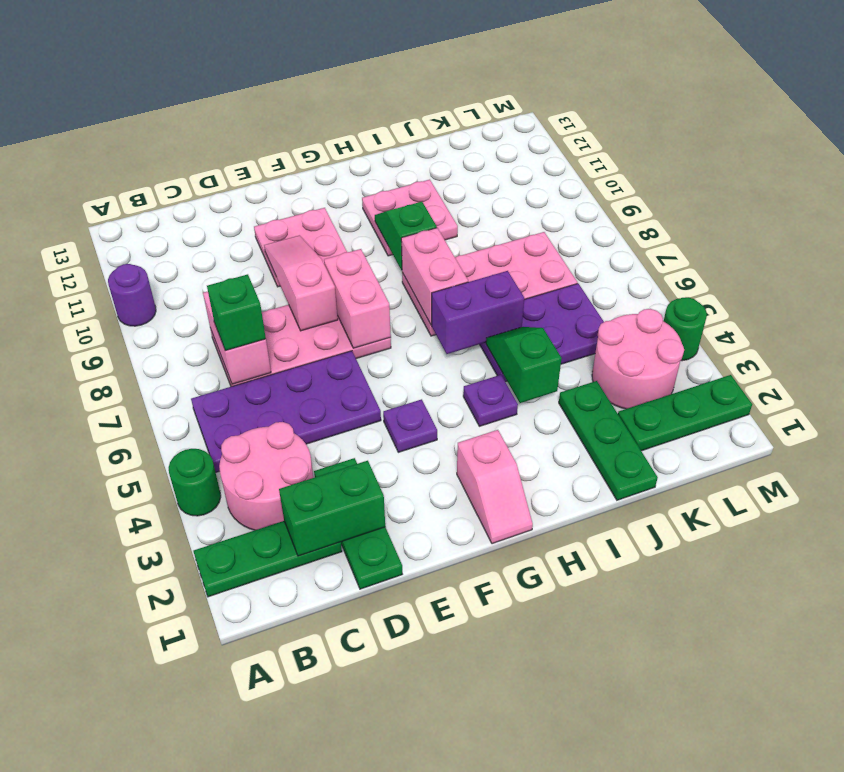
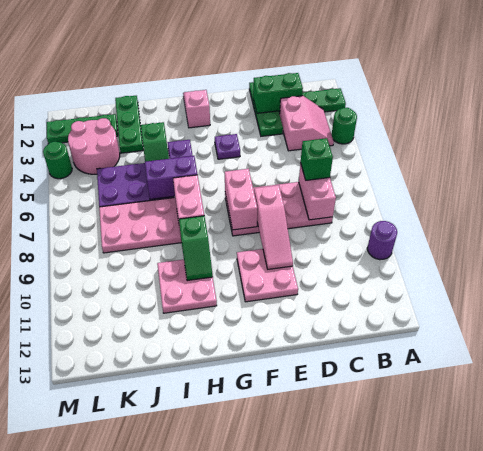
pink 2x2 round brick [219,422,313,530] -> pink 2x2 slope [279,96,334,151]
purple 2x4 plate [191,351,381,472] -> none

